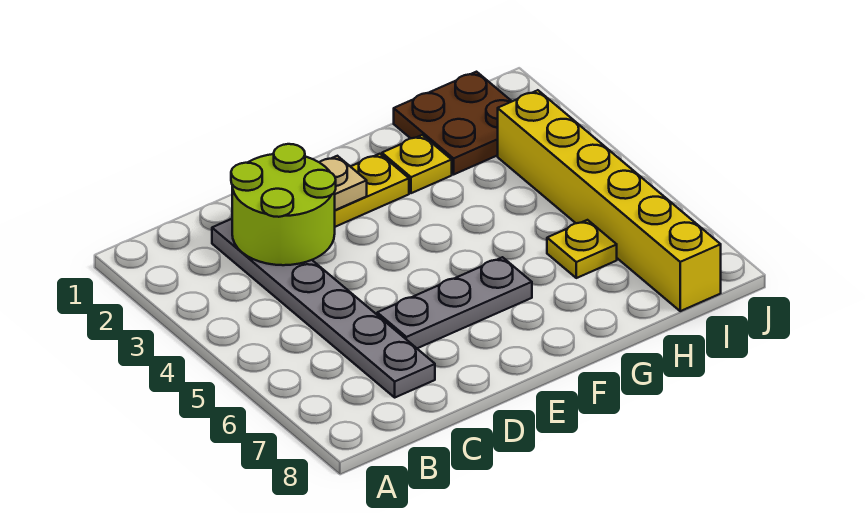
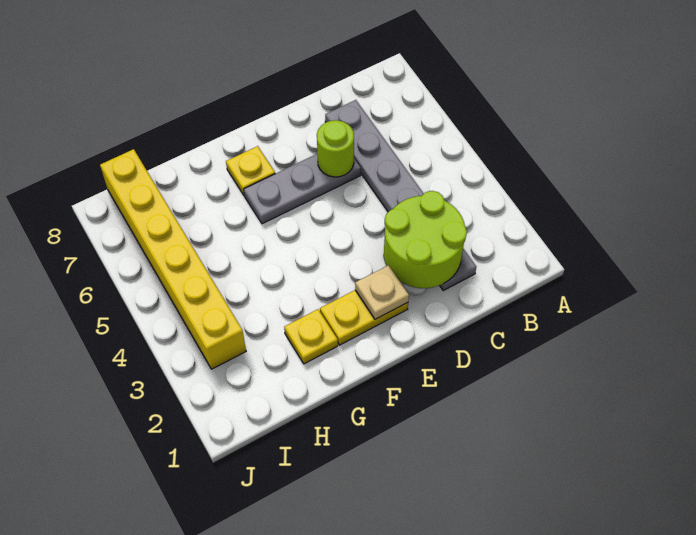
none -> lime 1x1 round brick [317,120,354,177]
brown 2x2 plate [394,72,512,174] -> none
yellow 1x1 plate [547,220,617,278] -> yellow 1x1 plate moved to [226,146,275,195]

